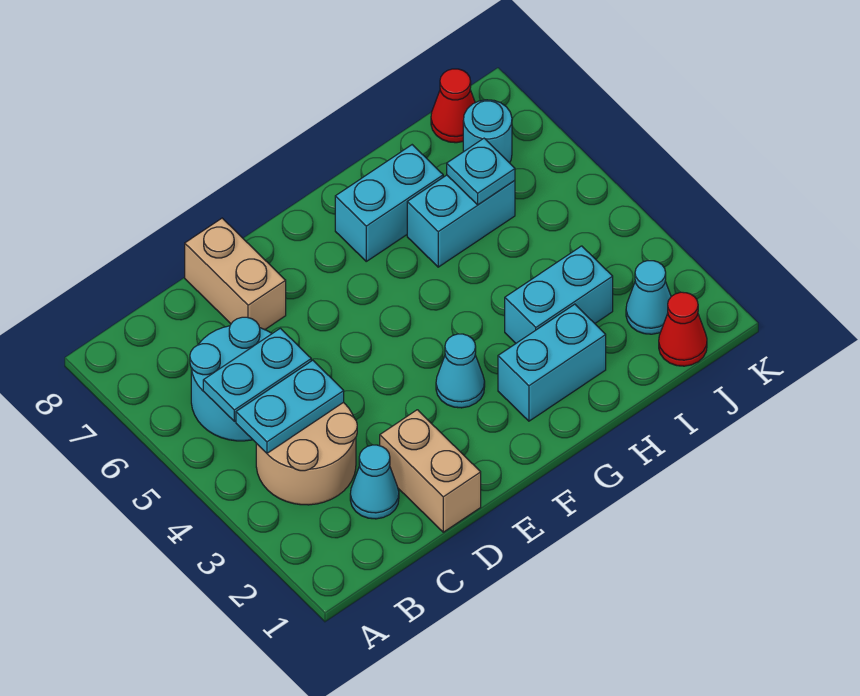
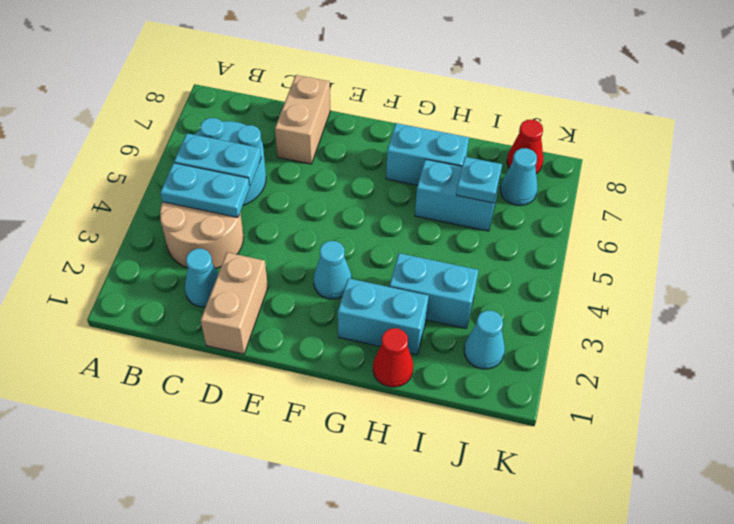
red 1x1 cone [659,292,707,366] -> red 1x1 cone moved to [373,328,413,387]
cyan 1x1 round brick [463,100,512,163] -> cyan 1x1 cone [501,148,537,205]

